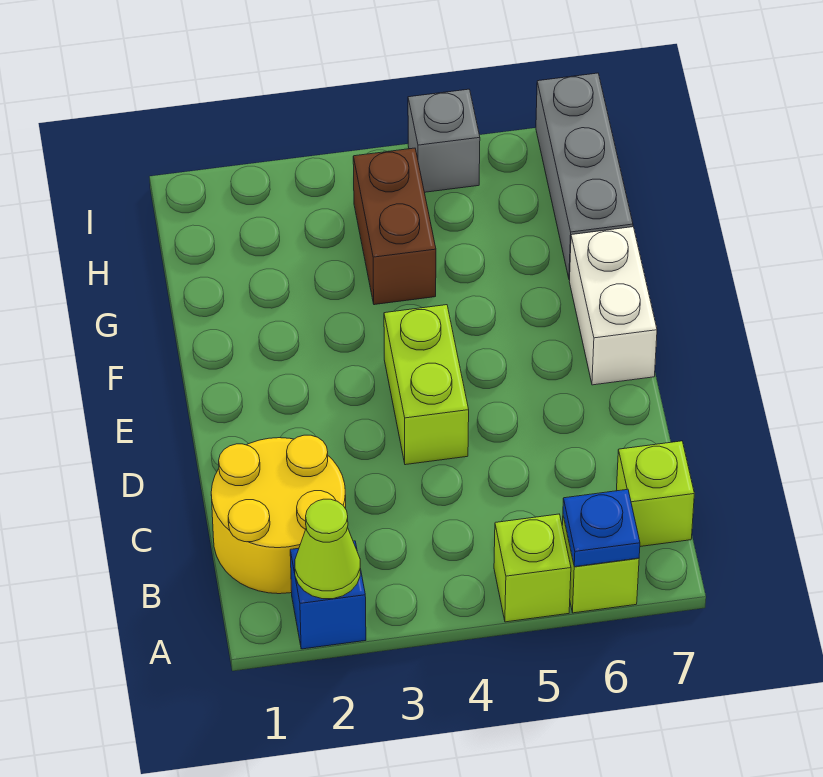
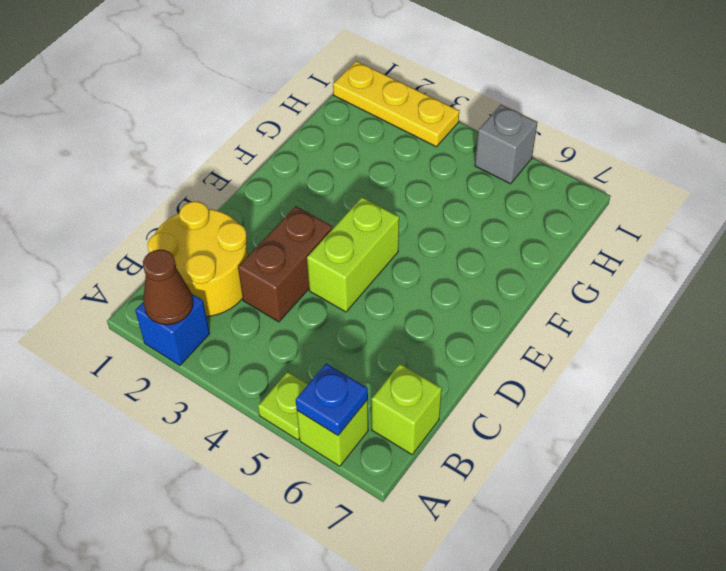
lime 1x1 cone [295,499,360,599] -> brown 1x1 cone [143,250,193,325]
lime 1x1 brick [494,514,571,622] -> lime 1x1 plate [258,372,308,440]
white 1x2 brick [569,227,657,385] -> none
brown 1x2 brick [353,148,436,305] -> brown 1x2 brick moved to [238,206,333,322]
grey 1x3 brick [536,73,633,280] -> none
none -> yellow 1x3 plate [333,61,459,147]

